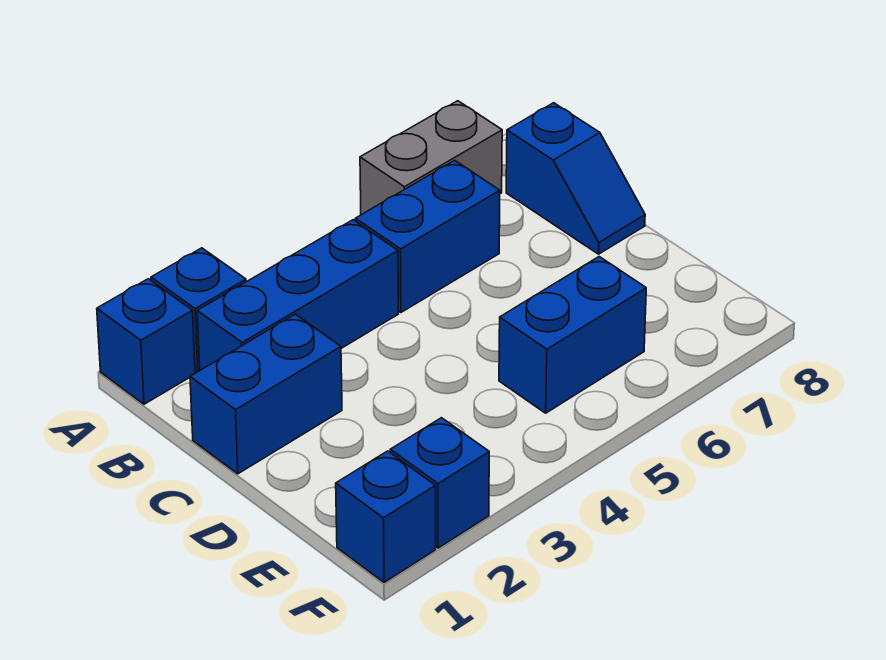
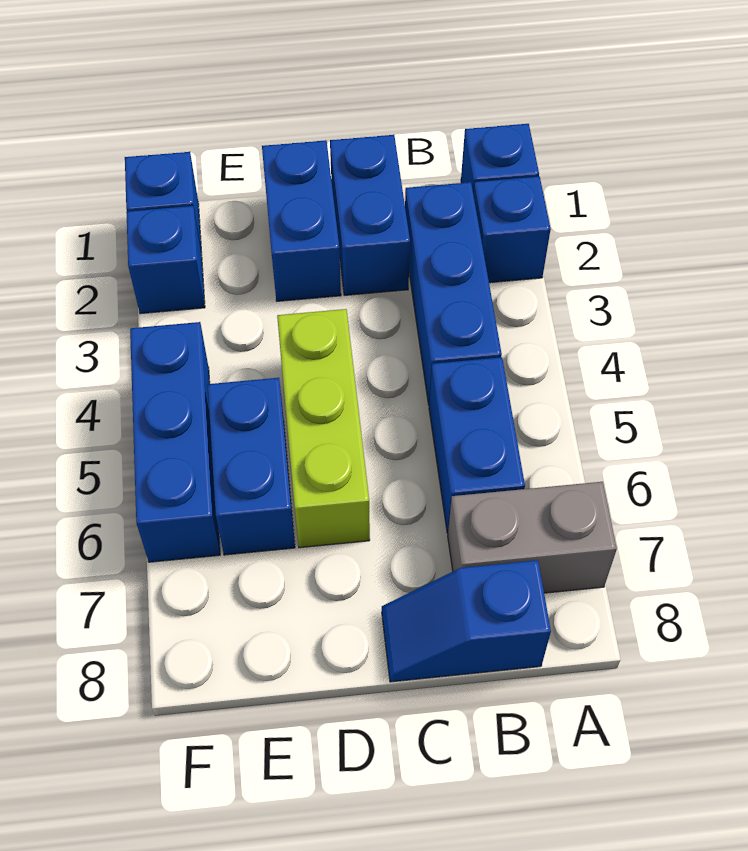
grey 1x2 brick [360,101,502,215] -> grey 1x2 brick turned to [448,482,617,593]
none -> blue 1x2 brick [262,140,341,301]
none -> lime 1x3 brick [277,309,370,548]
none -> blue 1x3 brick [130,322,220,562]

